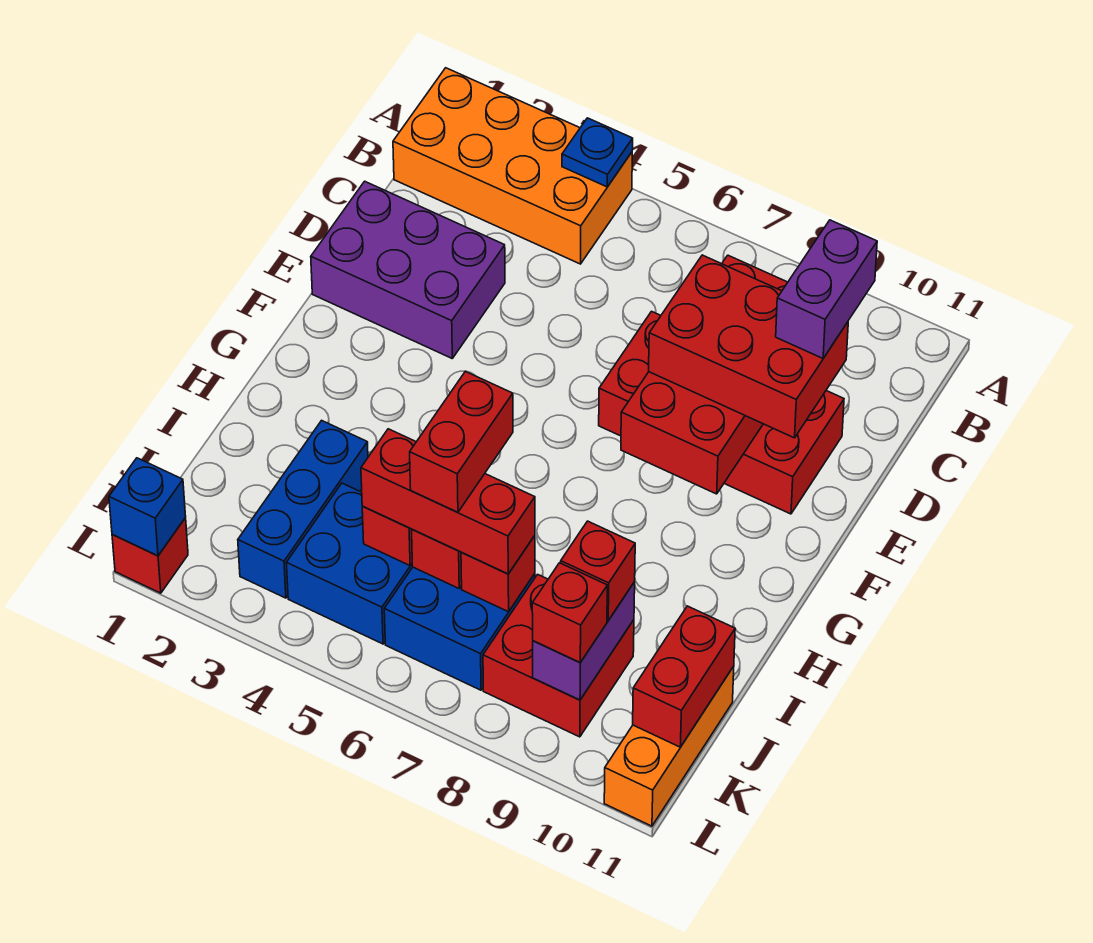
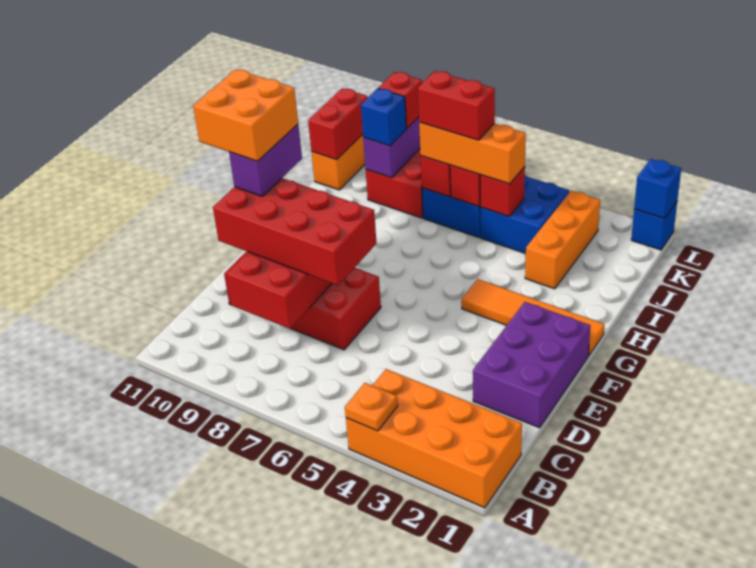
blue 1x1 plate [562,118,633,187] -> orange 1x1 plate [345,383,398,431]
purple 1x2 brick [776,220,877,358] -> purple 1x2 brick moved to [229,124,302,196]
purple 2x3 brick [311,181,505,358] -> purple 2x3 brick turned to [473,302,591,428]
red 2x3 brick [649,255,848,438] -> red 2x4 brick [213,178,377,285]
none -> orange 2x2 brick [193,70,298,161]
none -> orange 1x4 tile [461,279,604,355]
blue 1x3 brick [238,420,368,598] -> orange 1x3 brick [525,191,600,289]
red 1x2 brick [410,371,513,512] -> red 1x2 brick turned to [418,71,495,140]
red 1x3 brick [361,429,535,574] -> orange 1x3 brick [419,123,526,184]
red 1x1 brick [561,521,635,620] -> blue 1x1 brick [361,88,406,146]
red 1x1 brick [112,518,188,593] -> blue 1x1 brick [631,202,677,250]

